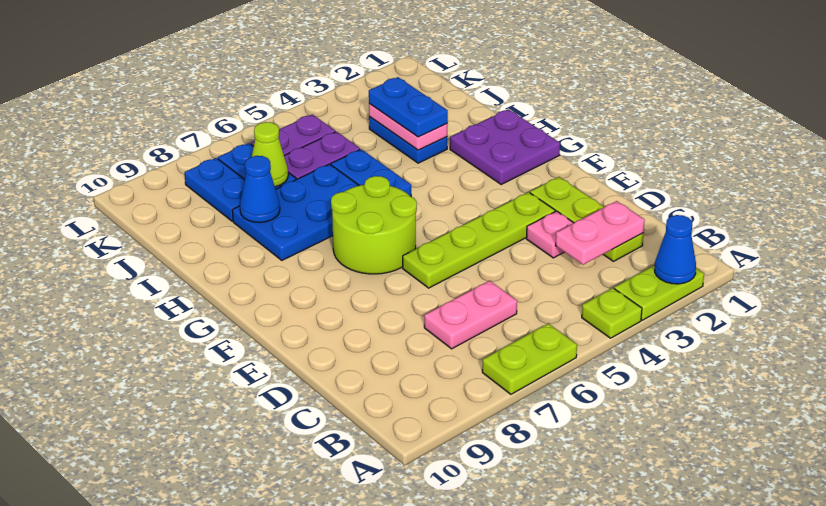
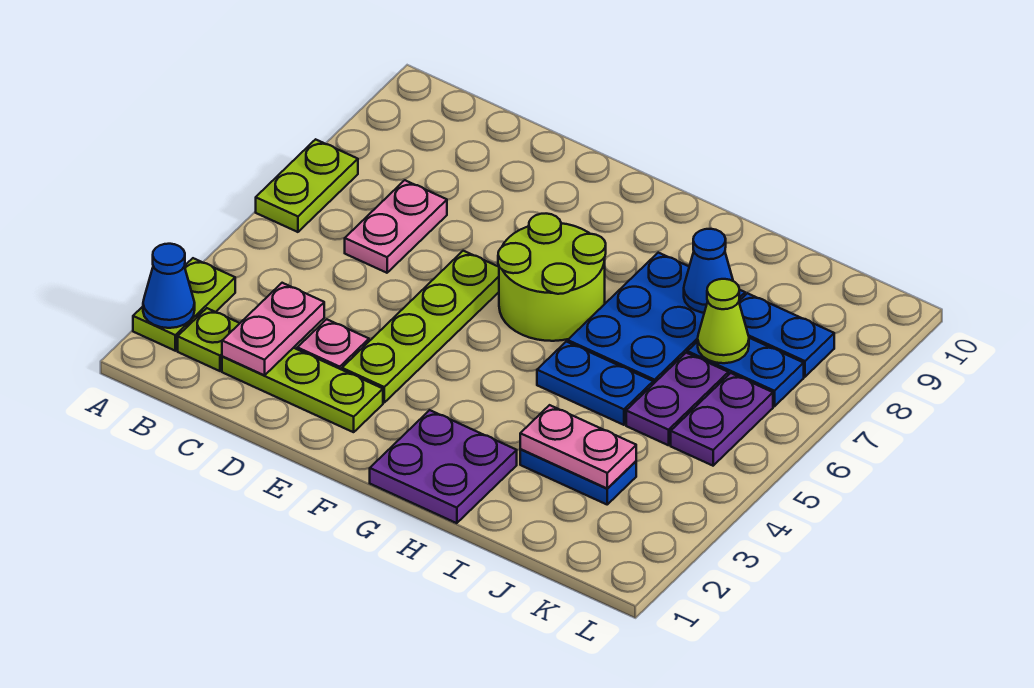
lime 1x1 plate [582,288,642,338] -> lime 1x1 plate moved to [178,308,240,371]
blue 1x2 plate [369,77,448,137] -> none

